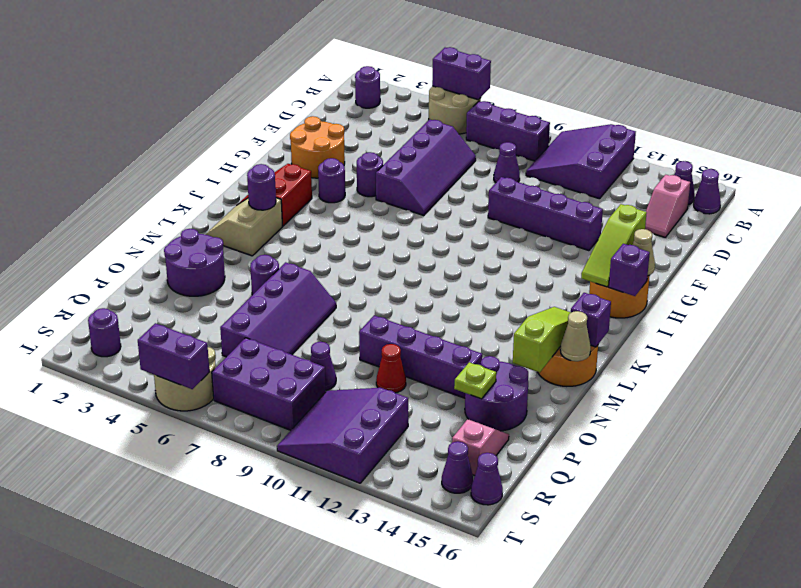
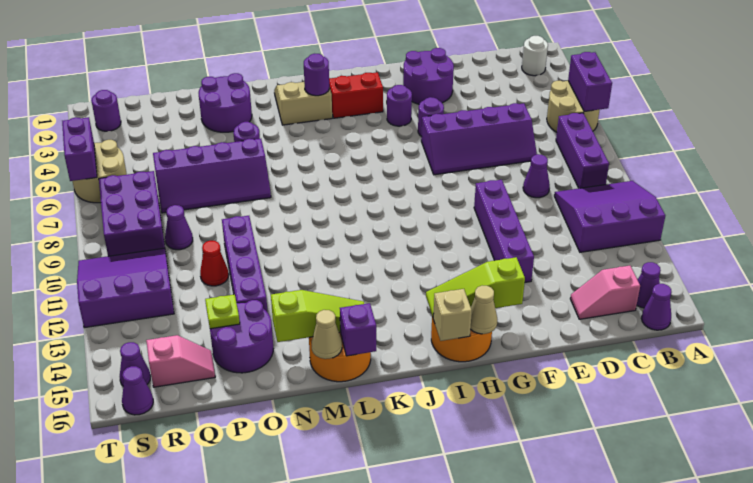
purple 1x1 round brick [355,66,380,108] -> white 1x1 round brick [522,36,548,76]
orange 2x2 round brick [290,116,345,178] -> purple 2x2 round brick [403,48,454,104]
purple 1x1 brick [609,244,650,296] -> tan 1x1 brick [433,289,472,341]

